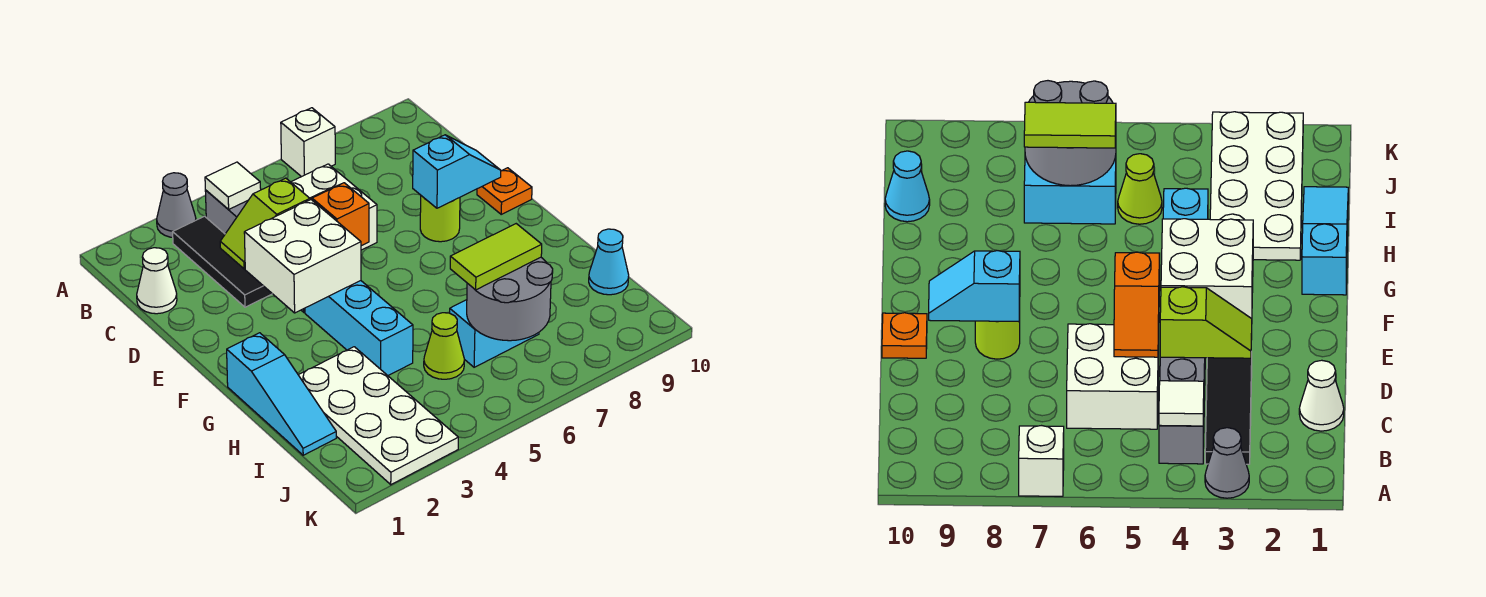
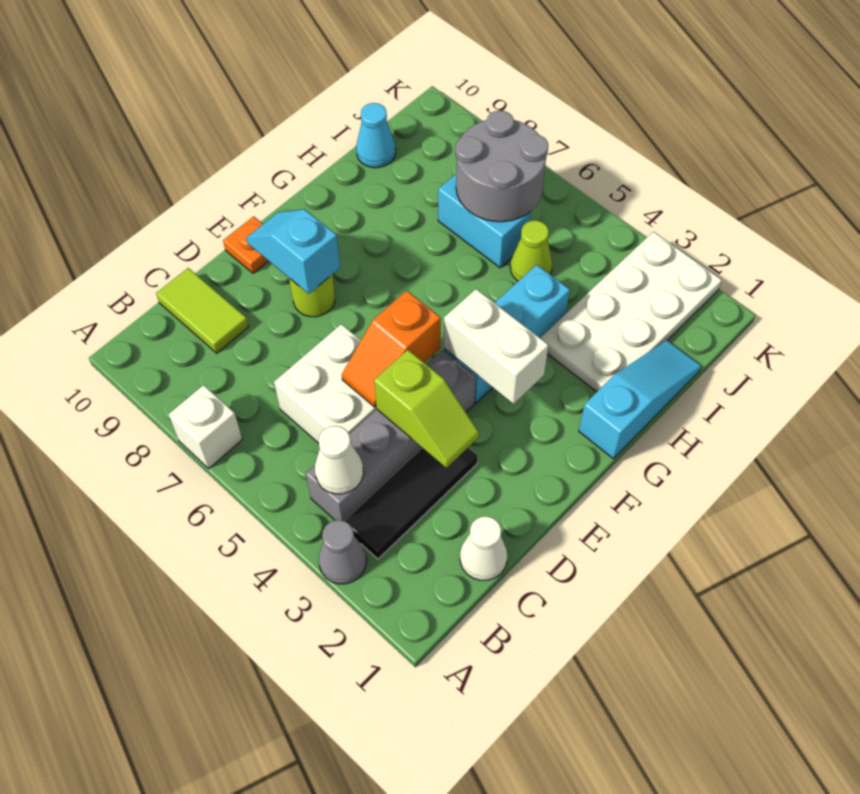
white 1x1 tile [205,162,261,210] -> white 1x1 cone [315,426,363,494]
white 2x2 brick [244,200,361,313] -> white 1x2 brick [444,289,548,404]
lime 1x2 tile [450,224,542,290] -> lime 1x2 tile moved to [156,268,249,353]

